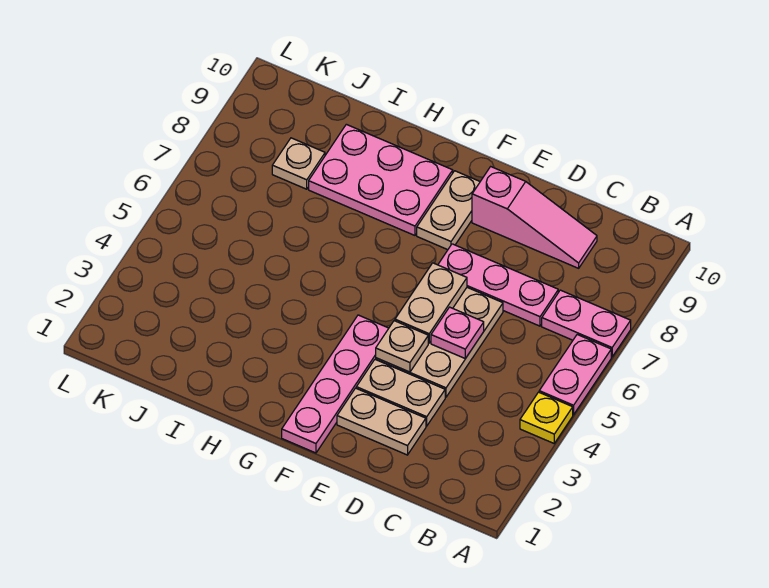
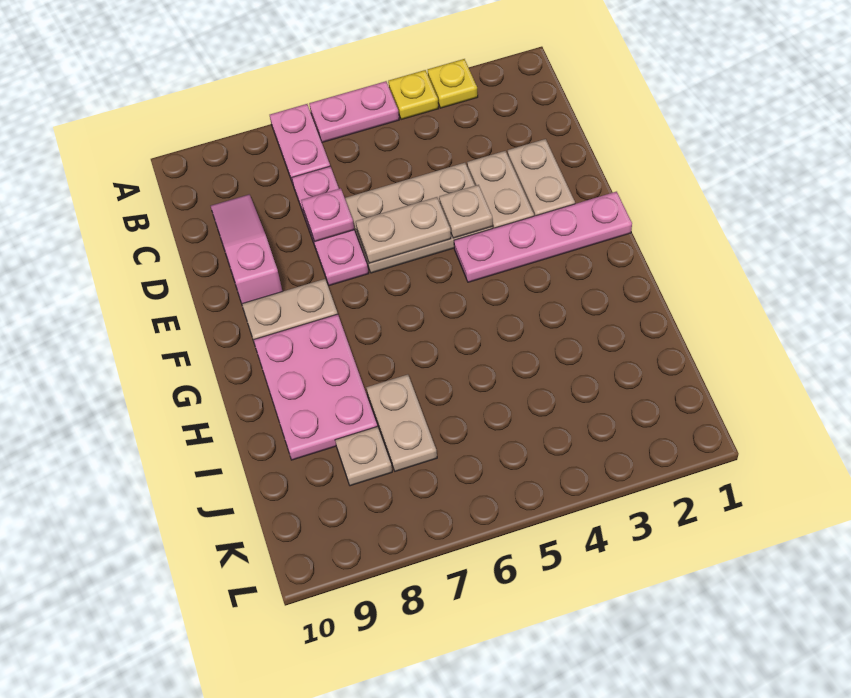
none -> yellow 1x1 plate [428,59,478,108]
pink 1x1 plate [431,307,484,358] -> pink 1x1 plate moved to [301,188,354,241]
none -> tan 1x2 plate [366,375,437,471]

